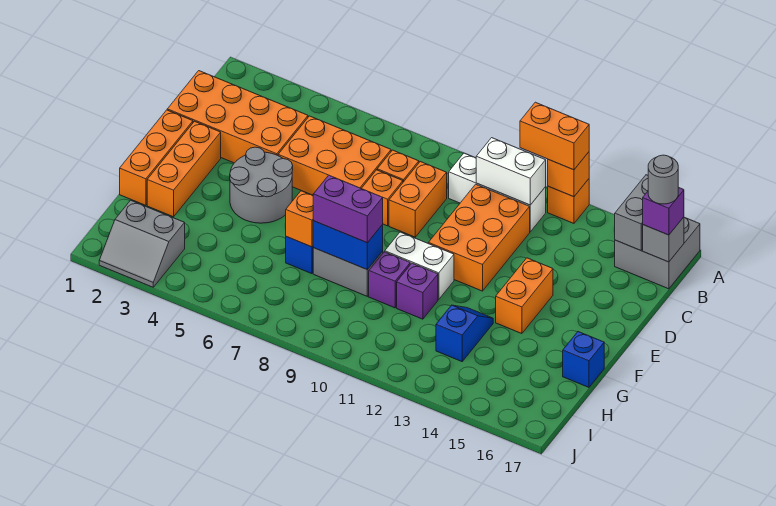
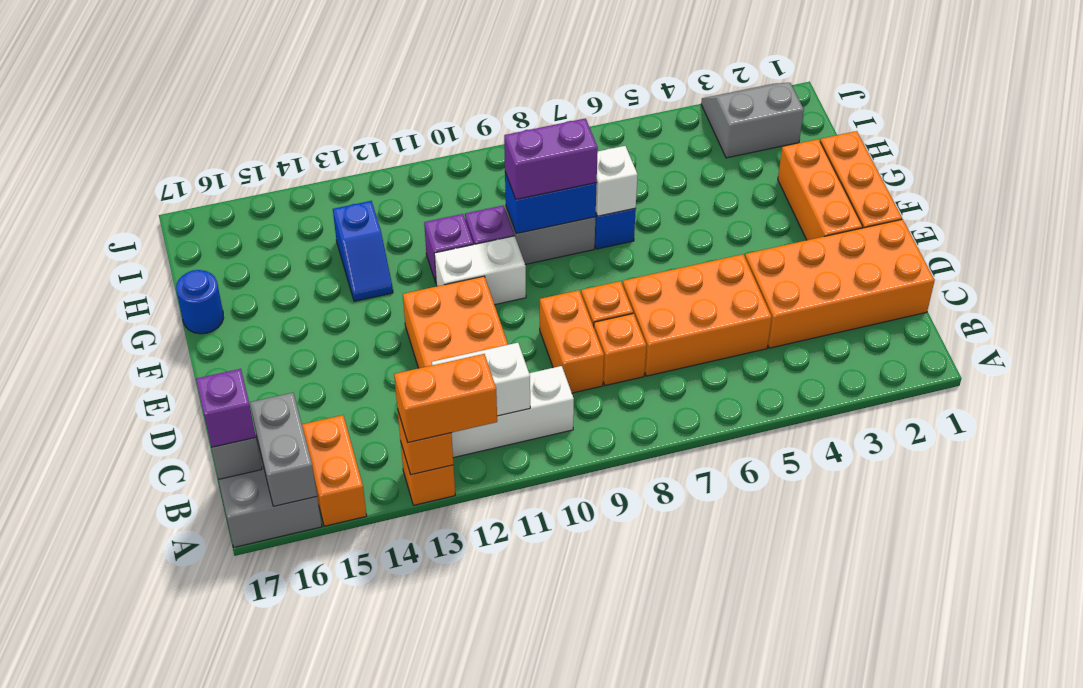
grey 1x1 round brick [648,155,678,204] -> none
grey 2x2 round brick [230,147,293,223] -> none
orange 1x2 brick [496,258,553,334] -> orange 1x2 brick moved to [302,415,367,526]
orange 1x1 brick [285,191,313,247] -> white 1x1 brick [596,146,638,216]
blue 1x1 brick [563,332,604,387] -> blue 1x1 round brick [176,270,224,334]

